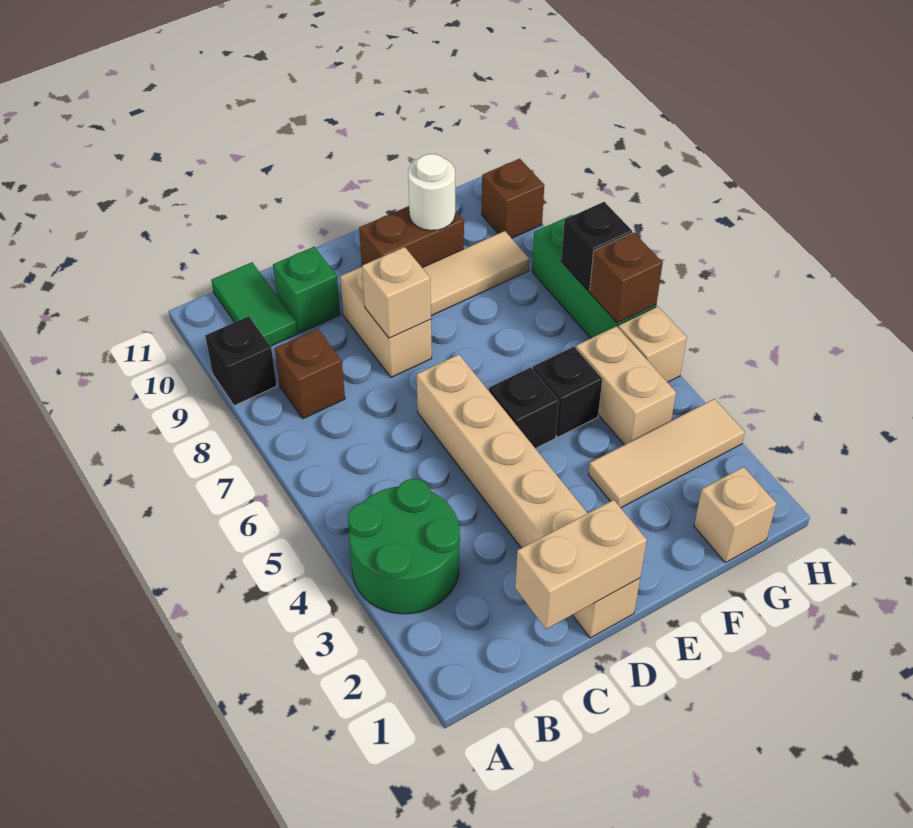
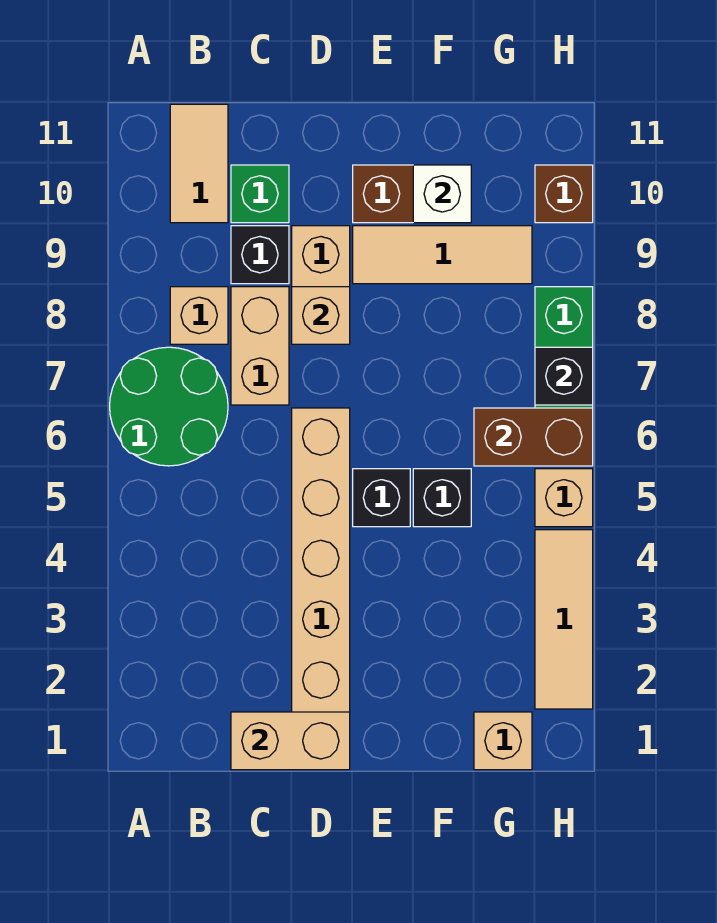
green 2x2 round brick [348,479,460,614] -> green 2x2 round brick moved to [110,347,228,466]
black 1x1 brick [205,316,277,406] -> black 1x1 brick moved to [231,226,289,284]
brown 1x1 brick [275,329,345,419] -> tan 1x1 brick [170,287,228,344]
green 1x2 tile [211,262,298,346] -> tan 1x2 tile [170,104,228,223]
tan 1x3 tile [588,399,745,508] -> tan 1x3 tile turned to [535,530,593,709]
white 1x1 round brick [408,154,455,231] -> white 1x1 brick [413,165,471,223]
tan 1x2 brick [576,326,676,445] -> tan 1x2 brick moved to [231,287,289,405]
brown 1x1 brick [589,232,663,323] -> brown 1x2 brick [474,408,593,466]

